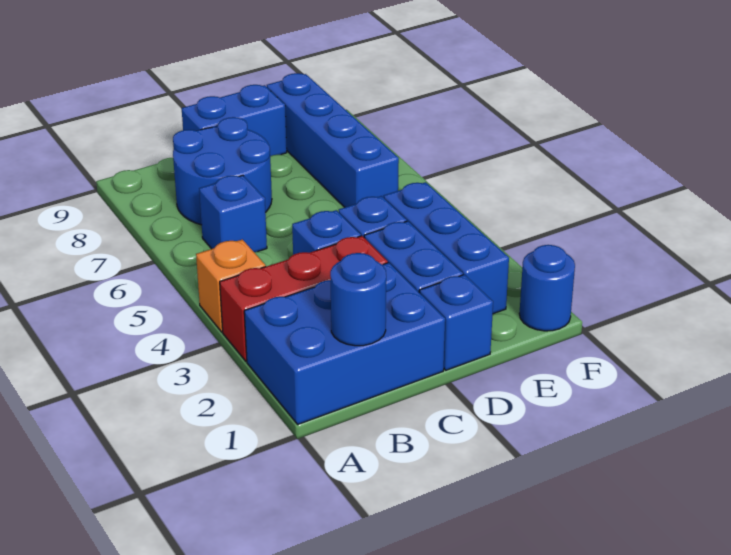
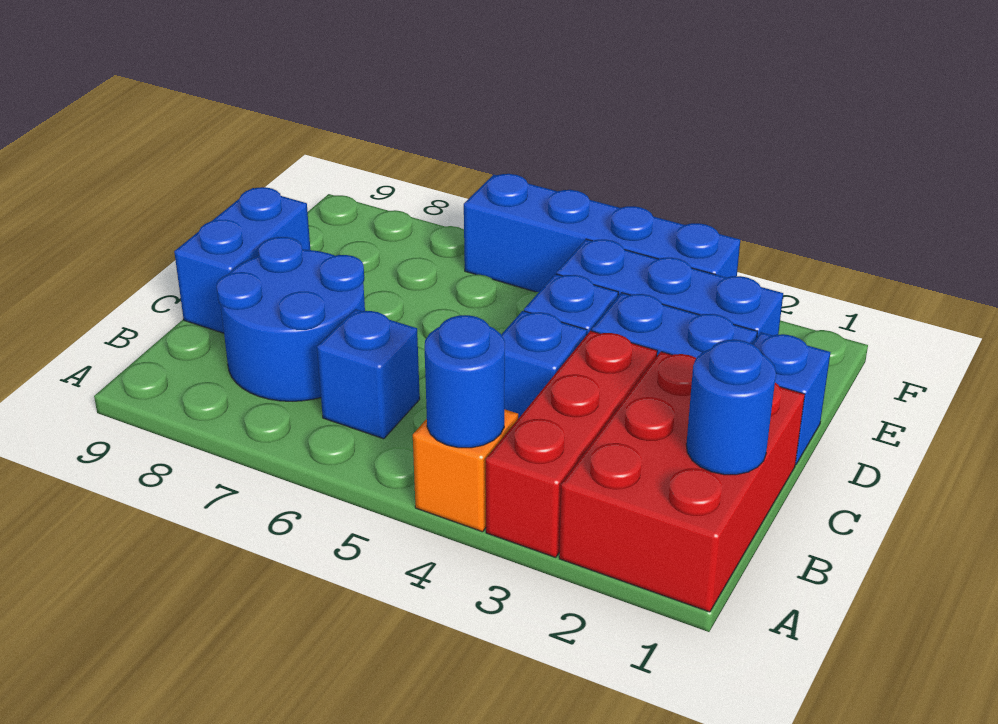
blue 2x3 brick [244,263,445,424] -> red 2x3 brick [559,352,805,612]
blue 1x4 brick [267,73,399,207] -> blue 1x4 brick moved to [464,174,740,292]
blue 1x1 round brick [519,245,575,331] -> blue 1x1 round brick moved to [425,315,505,448]

